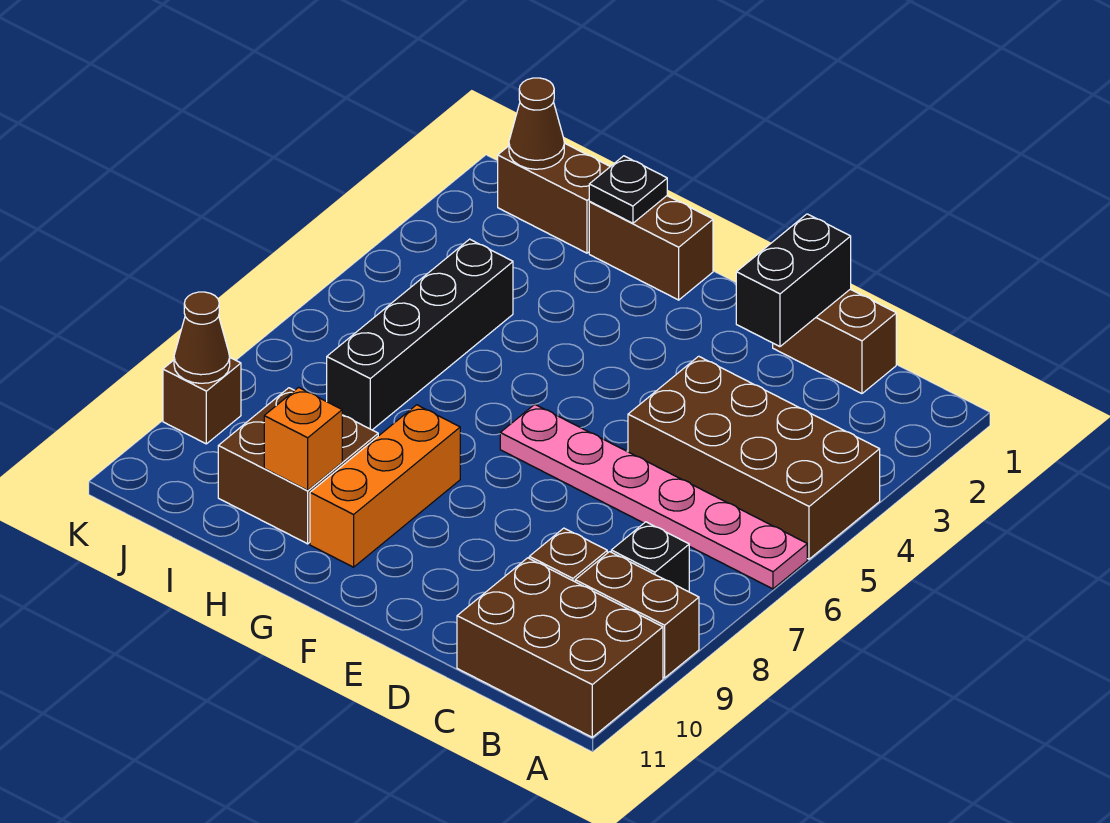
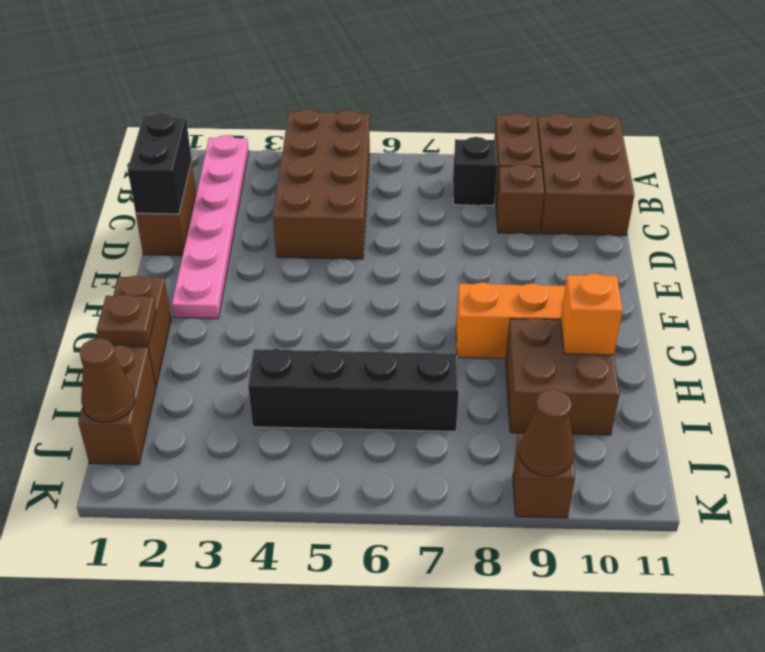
pink 1x6 plate [500,404,807,589] -> pink 1x6 plate moved to [172,135,249,319]
black 1x2 brick [736,214,851,347] -> black 1x2 brick turned to [128,113,192,214]
black 1x1 plate [589,156,667,223] -> brown 1x1 plate [96,295,156,345]

